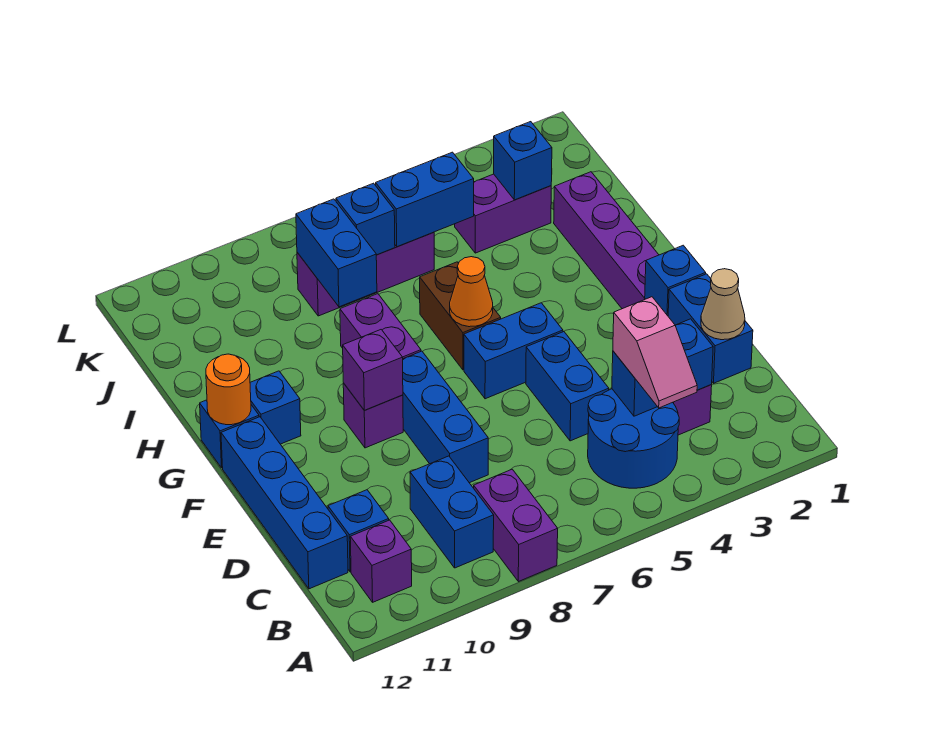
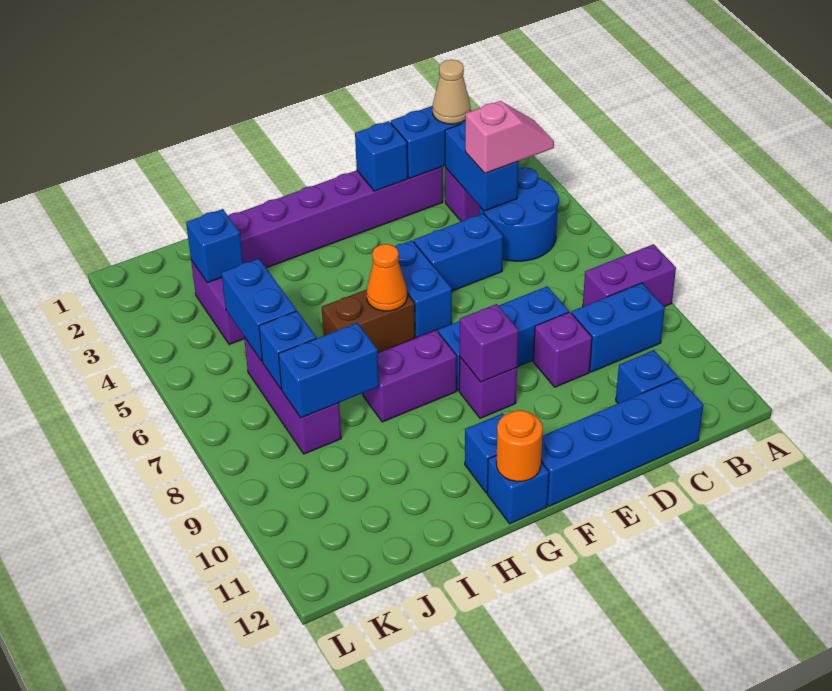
purple 1x1 brick [350,520,412,602] -> purple 1x1 brick moved to [533,312,592,387]

